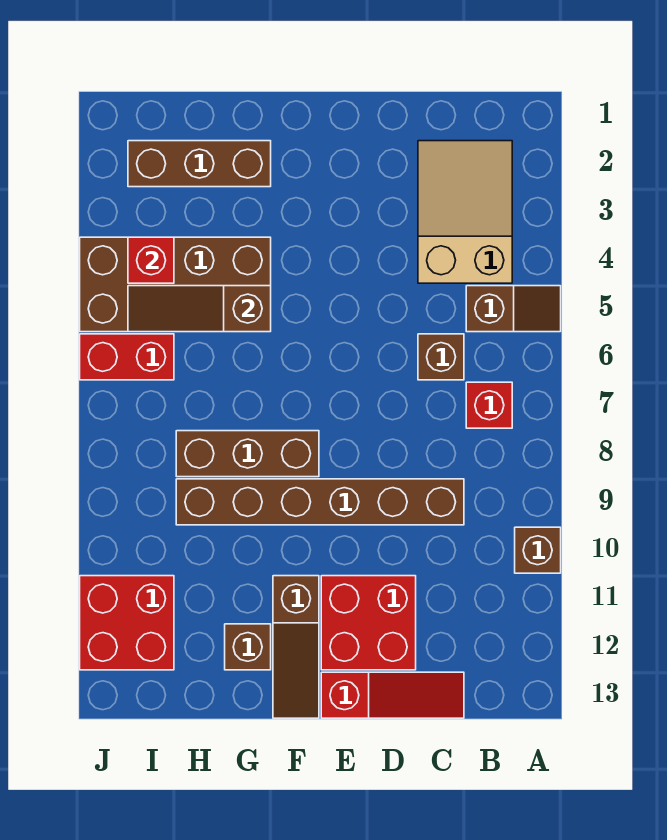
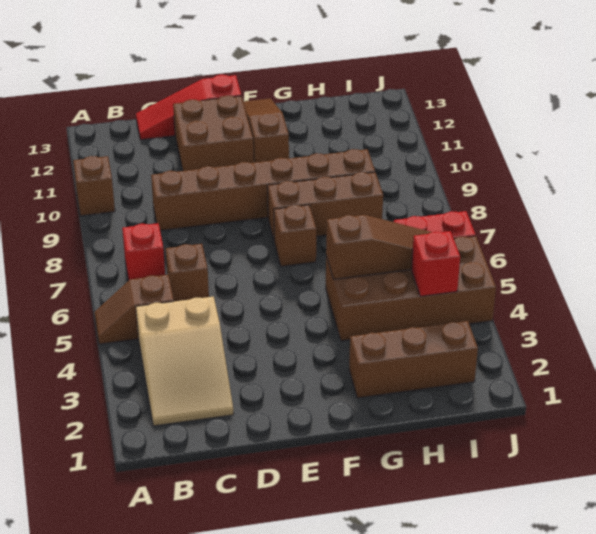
red 2x2 brick [321,576,416,670] -> brown 2x2 brick [173,96,254,171]
brown 1x1 brick [225,624,271,670] -> brown 1x1 brick moved to [274,205,316,266]
red 2x2 brick [80,576,174,670] -> none

